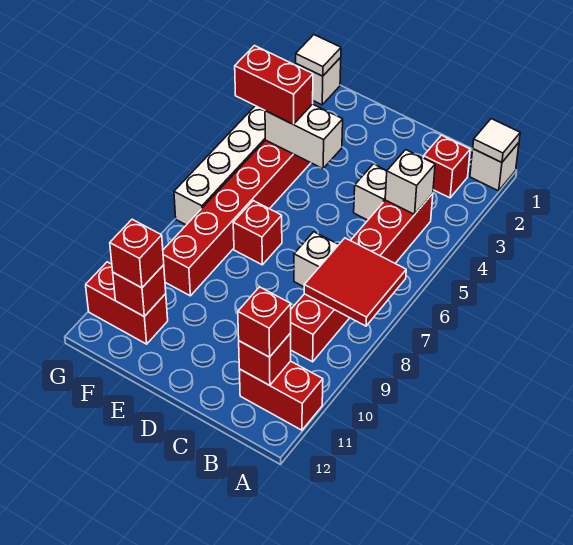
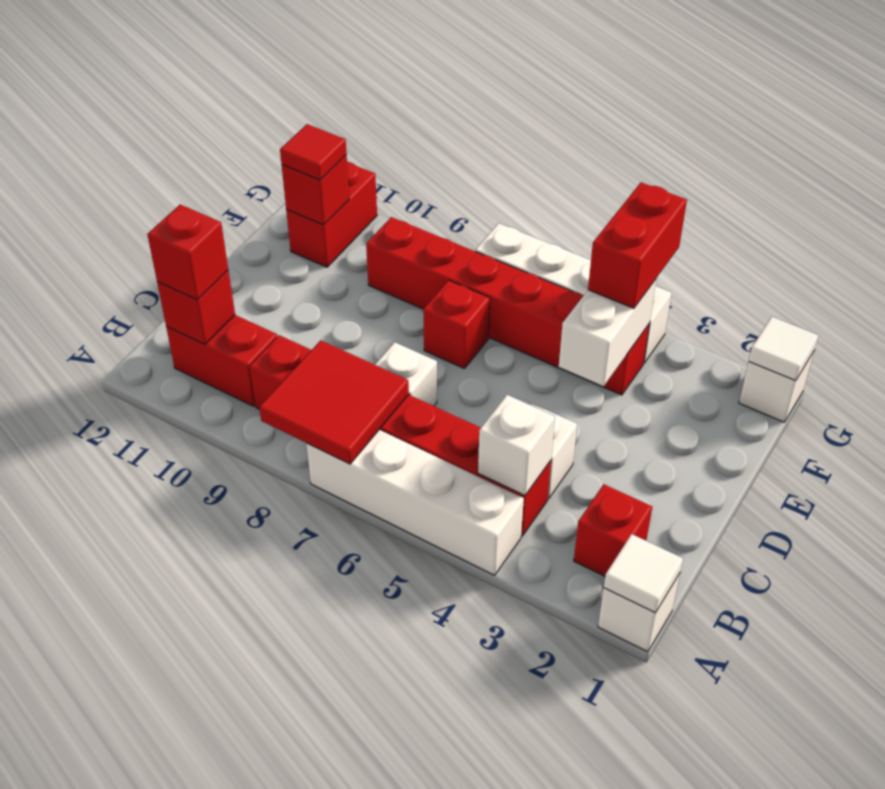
none -> white 1x4 brick [306,430,524,575]
red 1x2 brick [239,361,323,430] -> red 1x2 brick turned to [166,315,277,406]
red 1x1 brick [110,219,164,288] -> red 1x1 tile [280,124,347,180]

